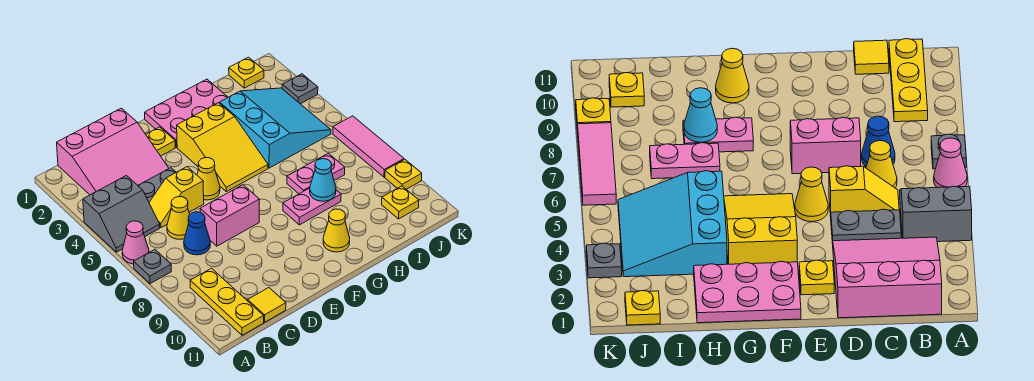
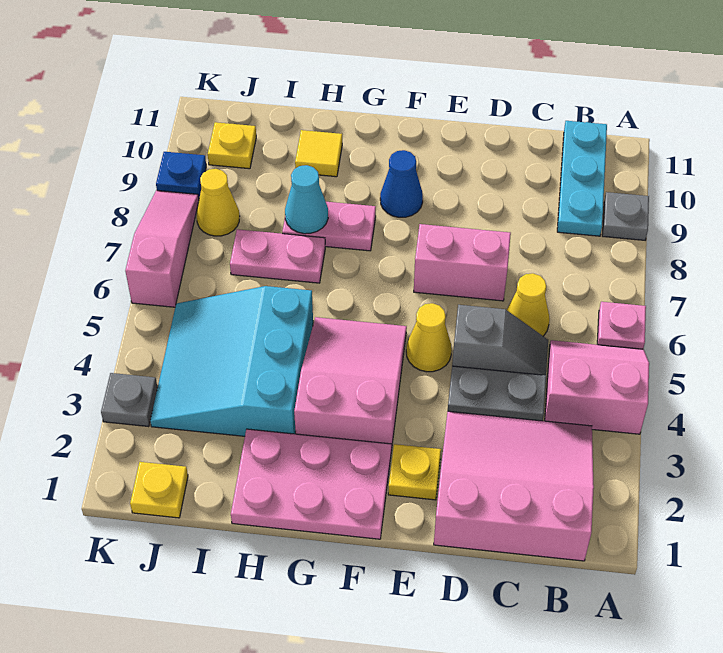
grey 2x2 slope [83,176,160,252] -> pink 2x2 slope [545,340,649,434]
pink 1x1 cone [122,221,149,264] -> pink 1x1 plate [597,302,646,349]
grey 1x1 plate [134,250,171,284] -> grey 1x1 plate moved to [602,192,649,240]
yellow 1x3 plate [190,268,264,335] -> cyan 1x3 plate [557,121,607,236]
yellow 1x2 slope [149,167,204,228] -> grey 1x2 slope [452,305,548,375]
blue 1x1 cone [184,212,210,255] -> blue 1x1 cone moved to [380,150,423,217]
yellow 1x1 tile [248,288,286,322] -> yellow 1x1 tile moved to [295,130,342,177]
yellow 2x3 slope [177,103,268,192] -> pink 2x3 slope [294,317,407,451]
yellow 1x1 cone [323,209,350,252] -> yellow 1x1 cone moved to [197,169,240,236]
pink 1x3 tile [333,116,404,177] -> pink 1x3 slope [125,190,199,307]
yellow 1x1 plate [385,159,422,189] -> blue 1x1 plate [156,152,206,198]

